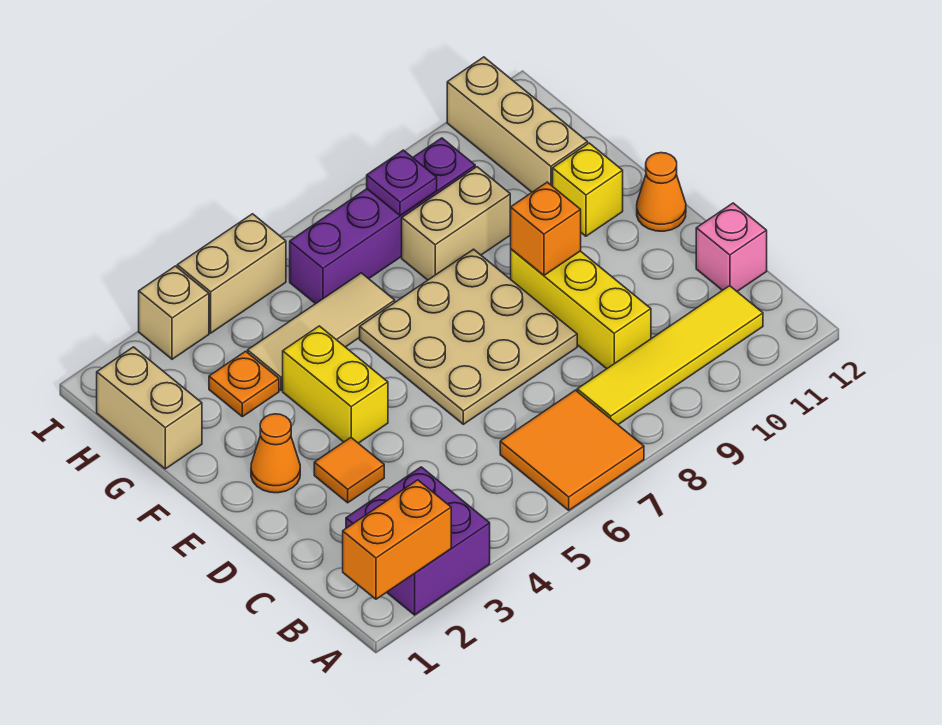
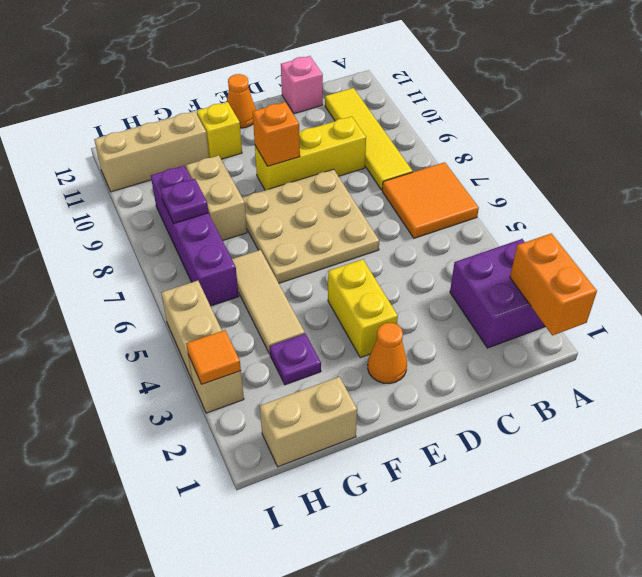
orange 1x1 tile [314,438,384,503] -> orange 1x1 tile moved to [186,330,241,384]
yellow 1x2 brick [283,326,388,443] -> yellow 1x2 brick turned to [328,259,398,357]
orange 1x1 plate [209,351,279,417] -> purple 1x1 plate [269,334,321,385]

